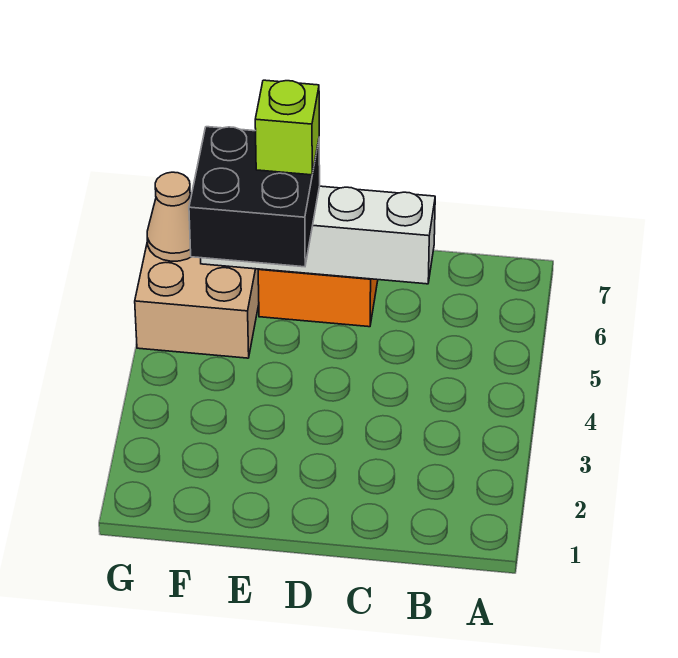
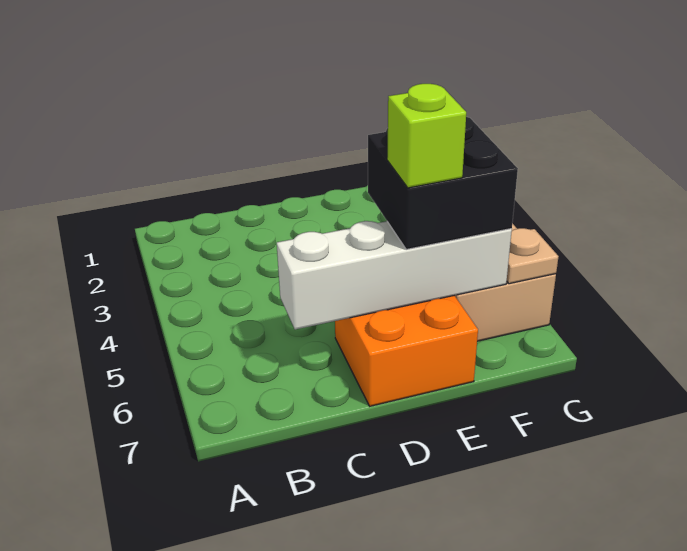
tan 1x1 cone [147,172,191,261] -> tan 1x1 plate [507,228,558,284]

